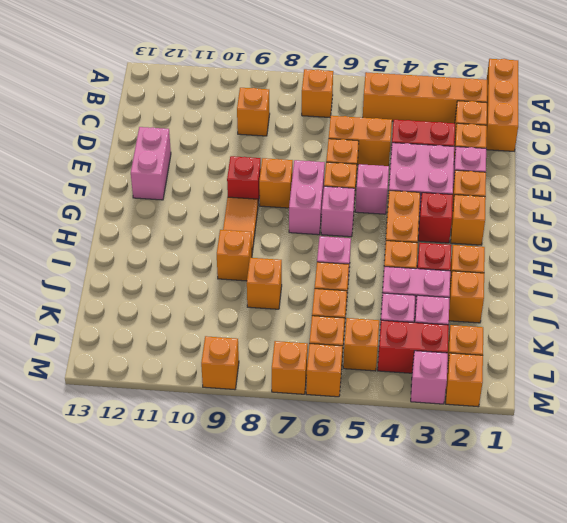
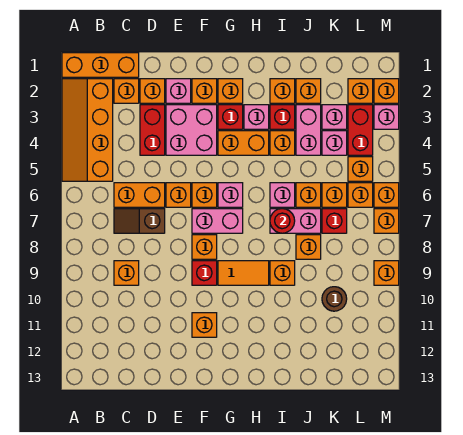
orange 1x1 brick [302,69,333,117] -> orange 1x1 brick moved to [192,313,217,337]
none -> brown 1x2 slope [114,209,165,233]
orange 1x2 brick [329,116,392,166] -> orange 1x2 brick turned to [114,183,165,207]
pink 1x2 brick [131,127,171,200] -> pink 1x2 brick moved to [270,209,321,233]
pink 1x1 brick [355,164,389,214] -> pink 1x1 brick moved to [244,105,269,129]
none -> red 1x1 round brick [270,209,295,233]
none -> red 1x1 brick [322,209,347,233]
none -> brown 1x1 round brick [322,287,347,311]

